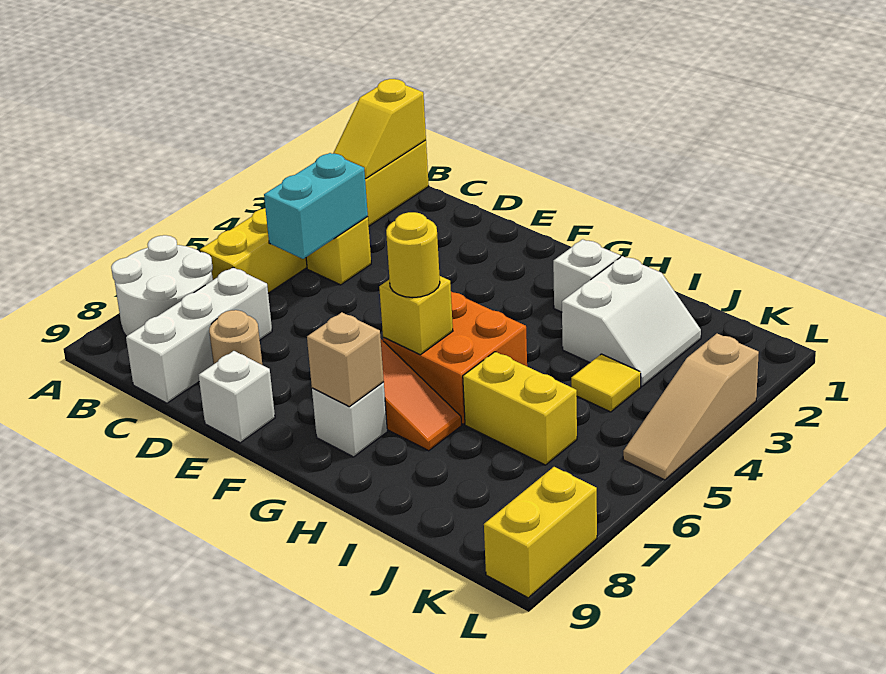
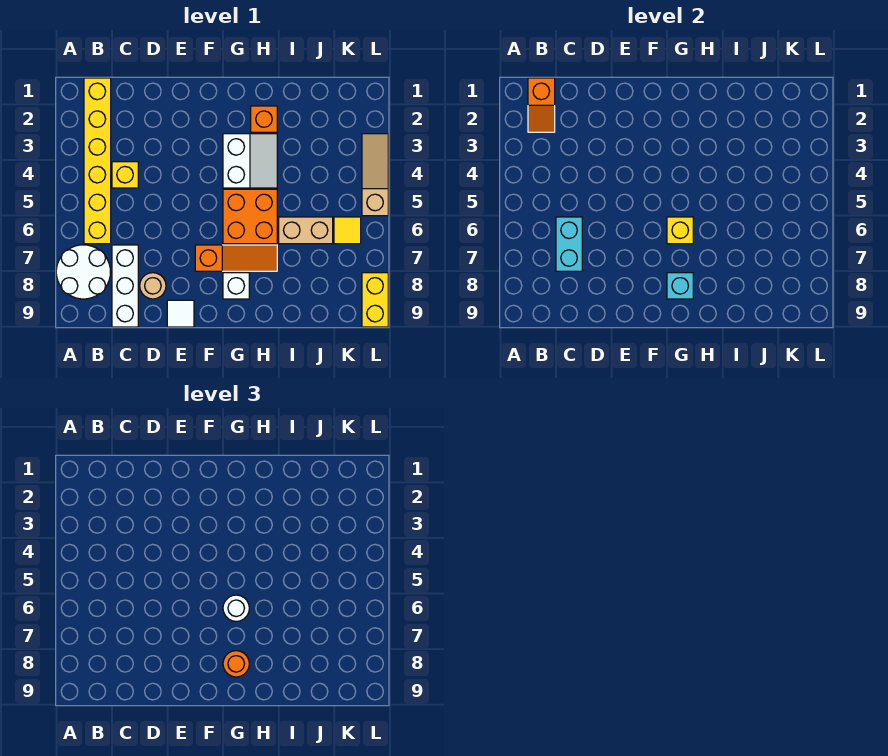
yellow 1x2 slope [333,79,426,179] -> orange 1x2 slope [528,78,555,132]
cyan 1x2 brick [264,153,368,259] -> cyan 1x2 brick moved to [556,217,582,271]
white 1x1 brick [199,351,275,443] -> white 1x1 tile [167,300,194,327]
yellow 1x1 round brick [386,212,440,298] -> white 1x1 round brick [223,595,249,621]
tan 1x1 brick [307,312,384,407] -> cyan 1x1 brick [667,273,693,299]
none -> orange 1x1 round brick [223,651,249,677]
white 1x1 brick [553,239,620,312] -> orange 1x1 brick [251,106,277,132]
white 2x2 slope [562,256,701,386] -> white 2x2 slope moved to [223,134,277,188]
yellow 1x2 brick [463,352,577,465] -> tan 1x2 brick [279,217,333,244]
yellow 1x1 tile [571,354,641,412] -> yellow 1x1 tile moved to [334,217,361,244]
tan 1x3 slope [623,334,759,480] -> tan 1x3 slope turned to [362,134,388,216]

